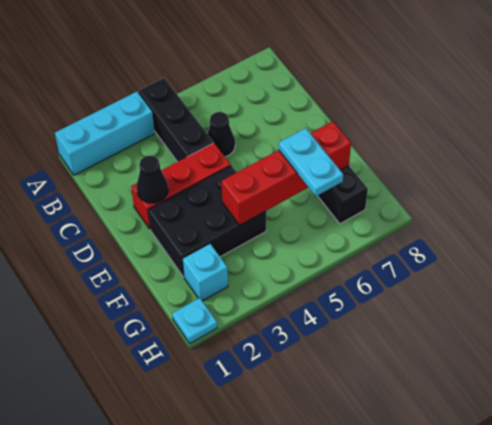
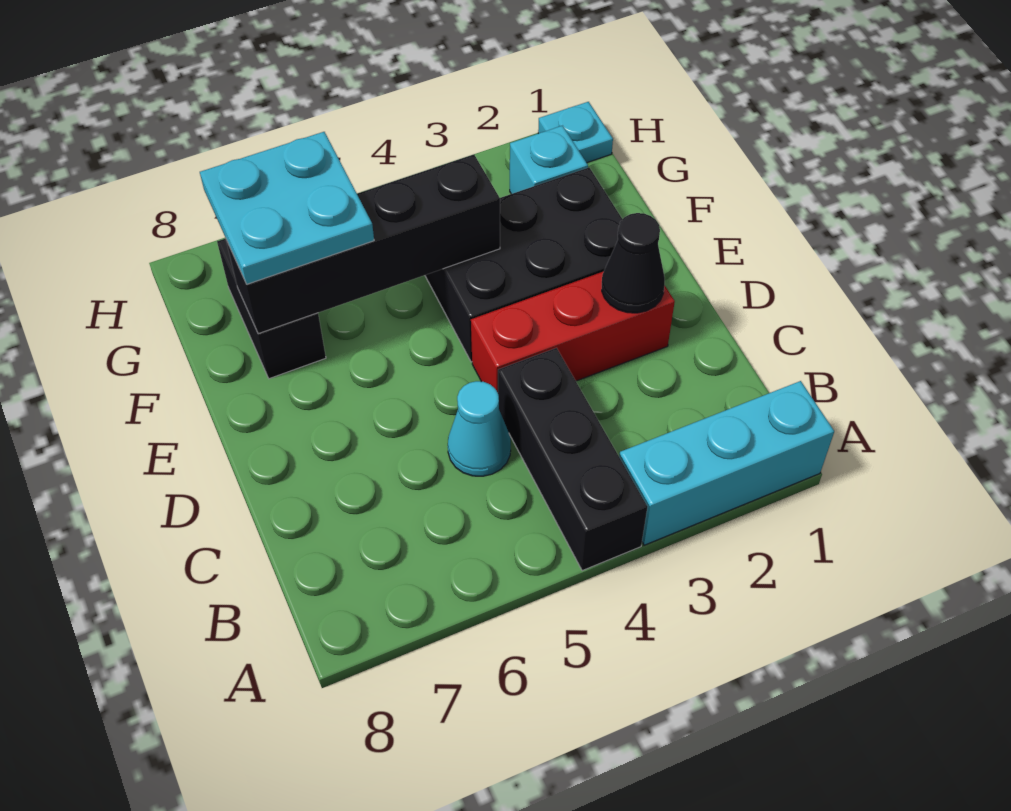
black 1x1 cone [208,112,235,157] -> cyan 1x1 cone [448,381,511,476]
red 1x4 brick [221,121,351,225] -> black 1x4 brick [226,154,500,334]
cyan 1x2 plate [279,128,343,196] -> cyan 2x2 plate [200,132,374,284]

